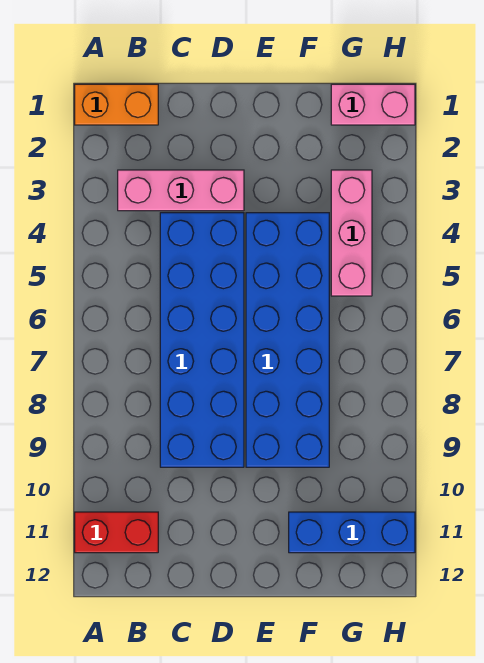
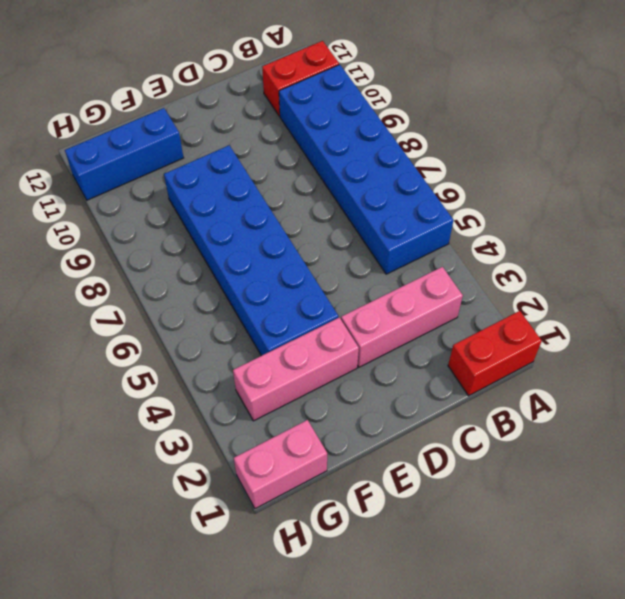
orange 1x2 brick [75,84,158,125] -> red 1x2 brick [448,311,542,396]
blue 2x6 brick [160,213,244,467] -> blue 2x6 brick moved to [279,65,454,274]
pink 1x3 brick [331,170,372,296] -> pink 1x3 brick turned to [233,318,359,421]

